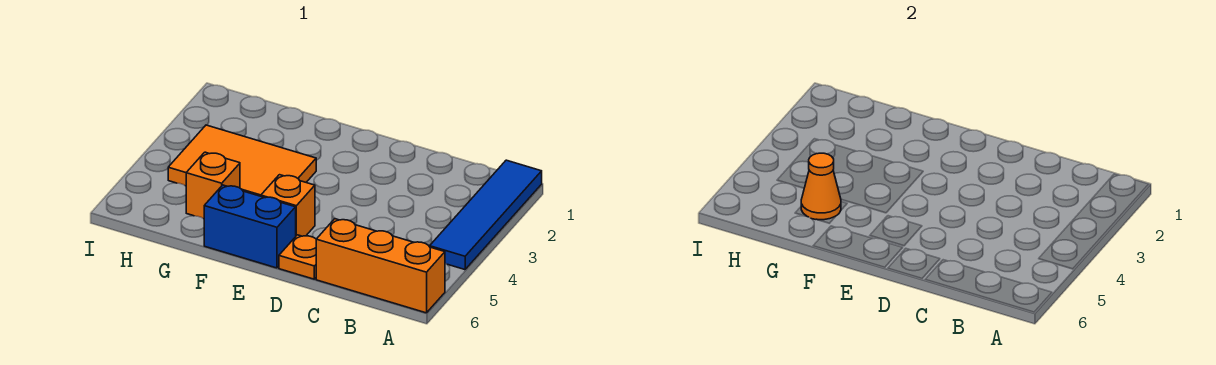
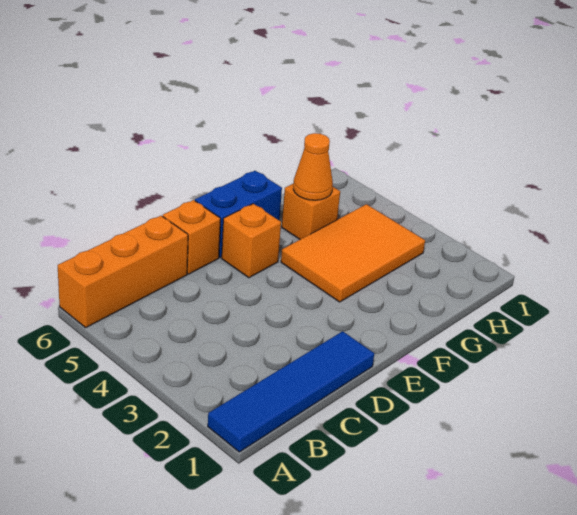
blue 1x4 tile [430,160,542,270] -> blue 1x4 tile turned to [208,331,374,452]
orange 1x1 plate [279,235,316,279] -> orange 1x1 brick [163,200,220,274]

